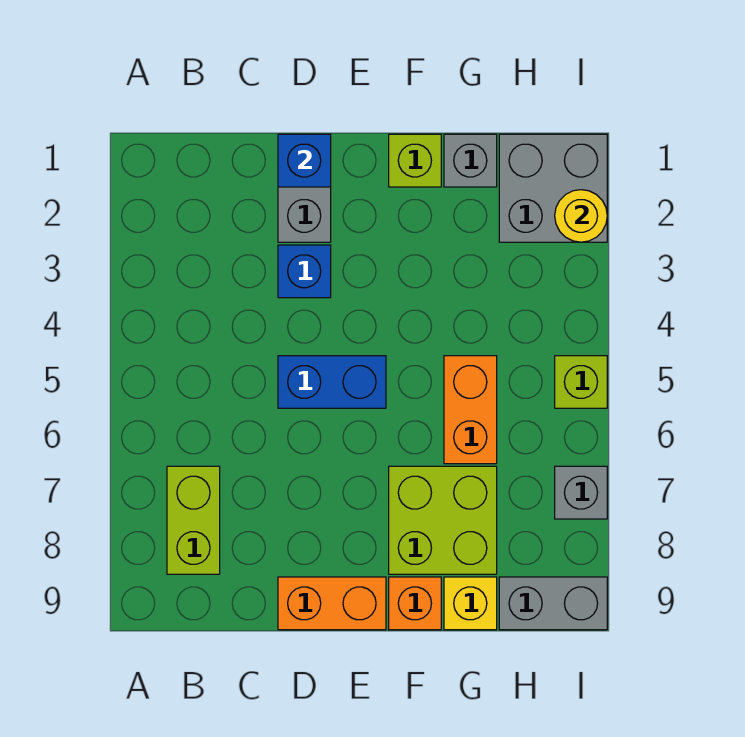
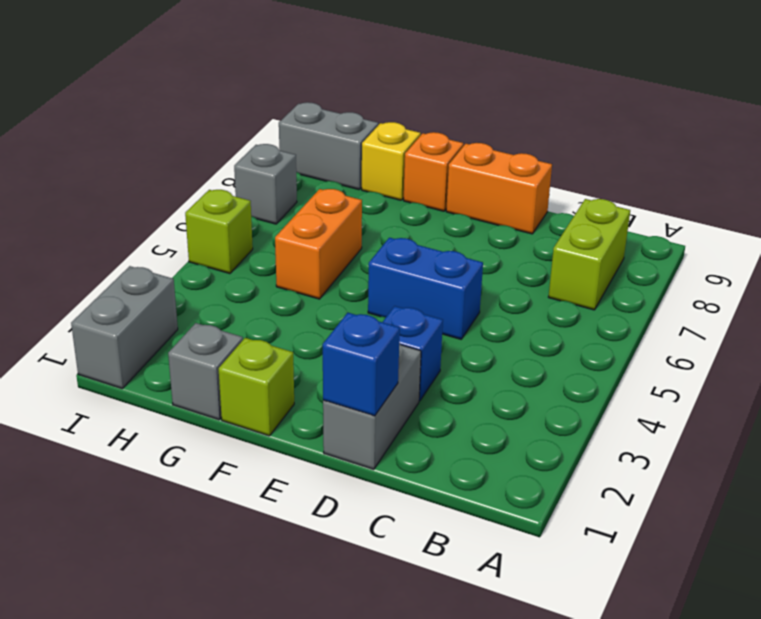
lime 2x2 brick [389,466,497,574] -> none
grey 2x2 brick [499,134,607,242] -> grey 1x2 brick [71,266,178,388]
yellow 1x1 round brick [555,190,607,242] -> none

